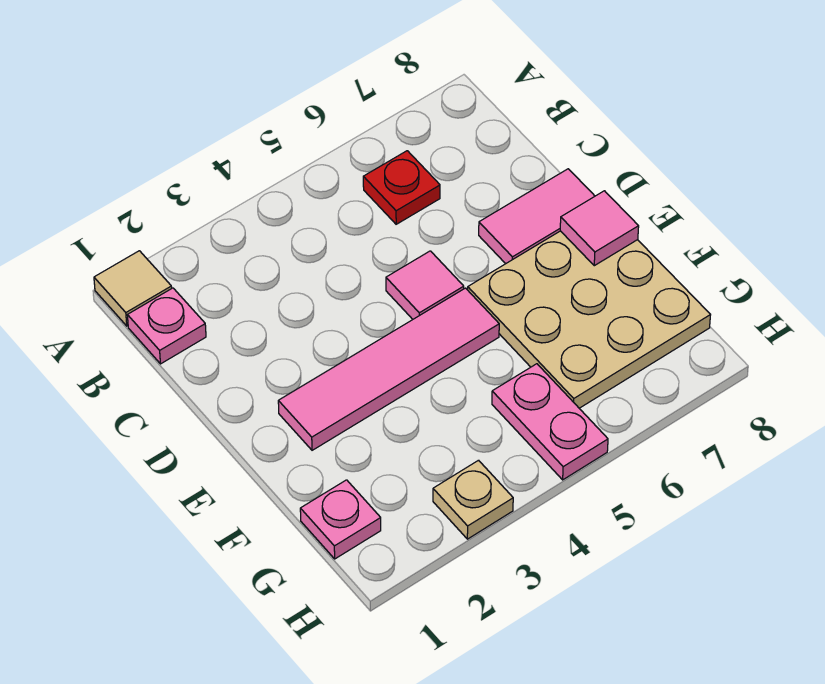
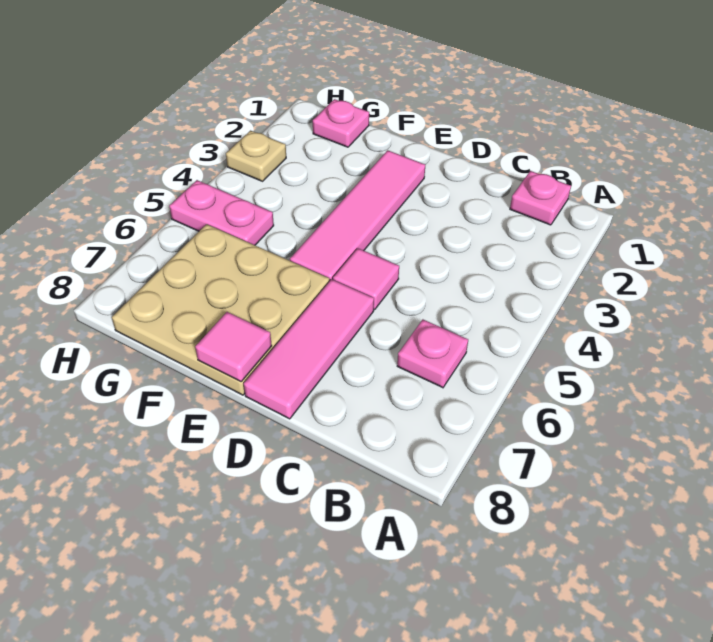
tan 1x1 tile [94,251,172,326] -> none
red 1x1 plate [363,151,440,224] -> pink 1x1 plate [397,320,468,388]
pink 1x2 tile [479,169,595,264] -> pink 1x3 tile [244,279,374,419]

